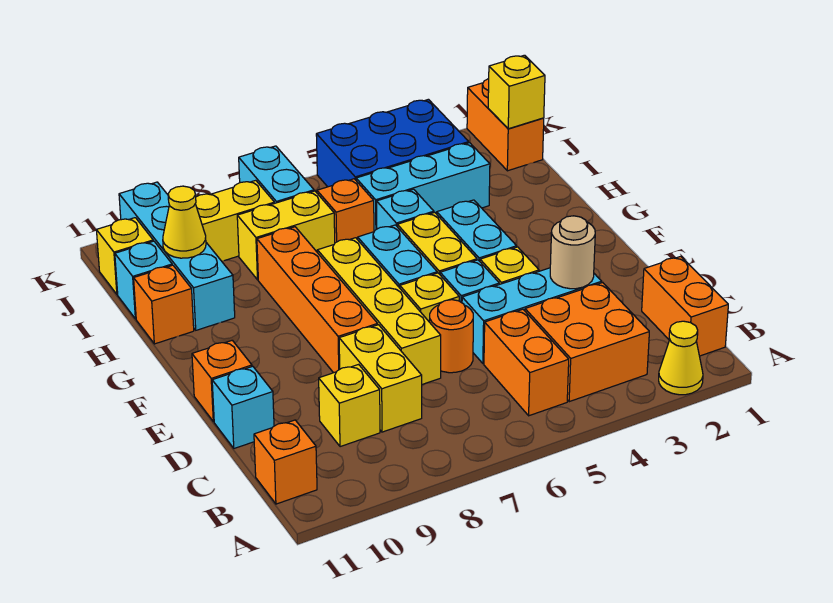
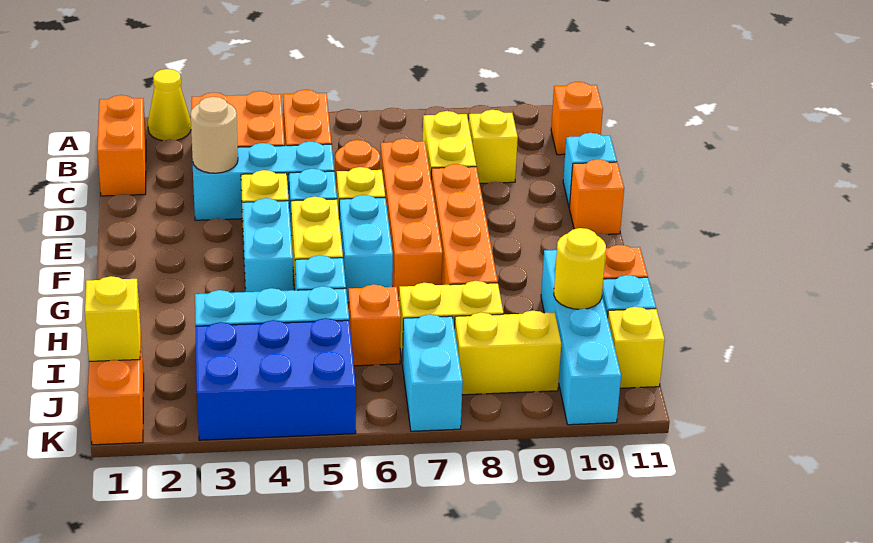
yellow 1x4 brick [317,238,441,384] -> orange 1x4 brick [380,139,443,299]
yellow 1x1 cone [163,186,206,258] -> yellow 1x1 round brick [554,228,606,309]

